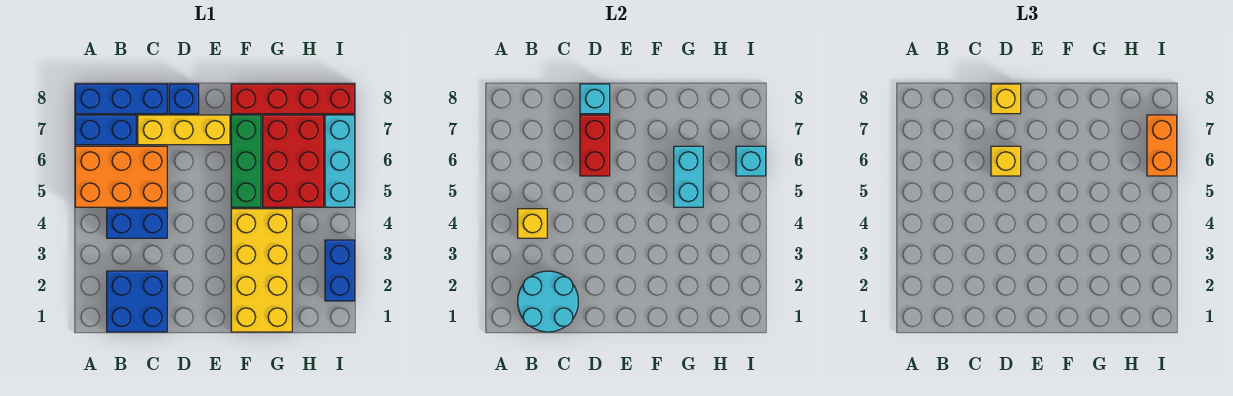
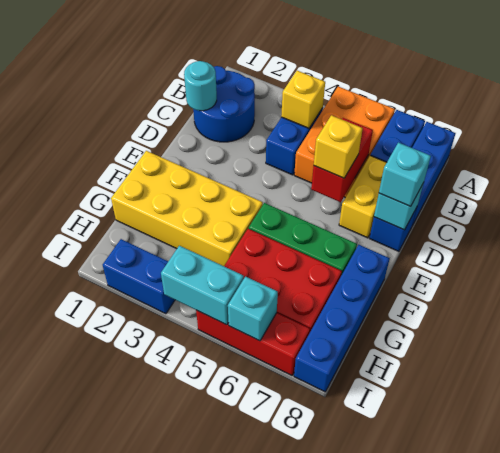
blue 2x2 brick [107,271,167,332] -> blue 2x2 round brick [193,66,255,142]
cyan 2x2 round brick [518,271,578,332] -> cyan 1x1 round brick [184,61,217,111]
yellow 1x3 brick [138,115,230,145] -> yellow 1x2 brick [339,156,387,238]
red 1x2 brick [580,115,610,176] -> red 1x2 brick turned to [311,118,373,202]
yellow 1x1 brick [991,84,1021,114] -> cyan 1x1 brick [379,143,431,206]
red 1x4 brick [231,84,355,114] -> blue 1x4 brick [294,245,390,392]
cyan 1x2 brick [674,146,703,207] -> cyan 1x2 brick moved to [161,246,244,325]
cyan 1x3 brick [325,115,355,207] -> red 1x3 brick [196,310,310,375]
orange 1x2 brick [1147,115,1177,176] -> none

